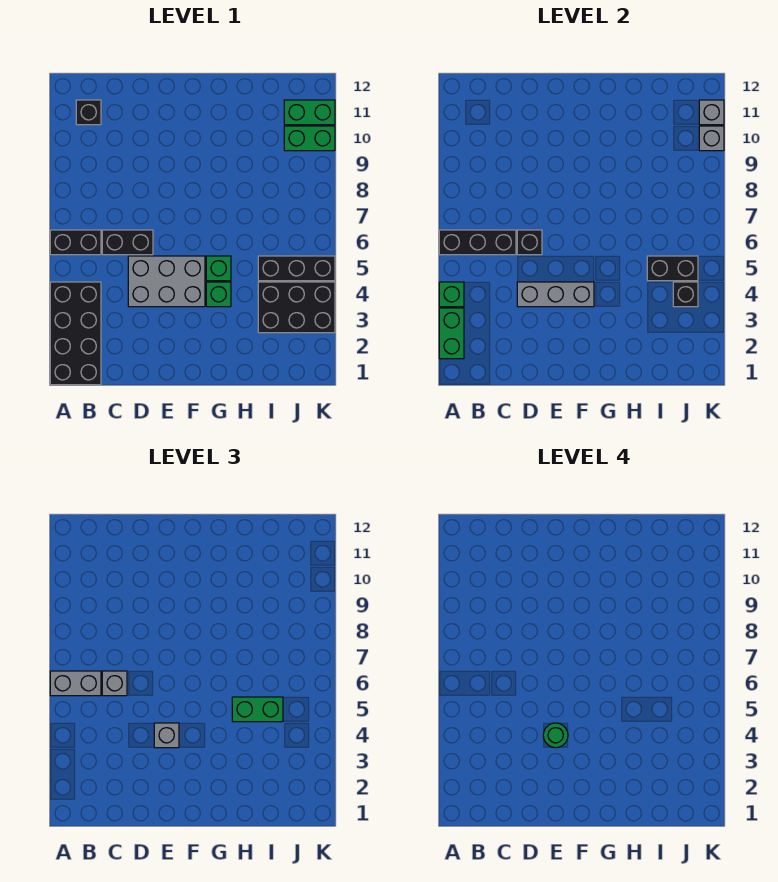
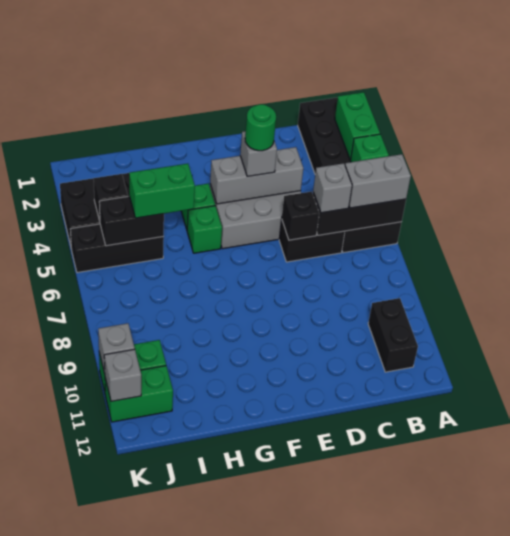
black 1x1 brick [76,100,101,125] -> black 1x2 brick [368,298,418,372]

